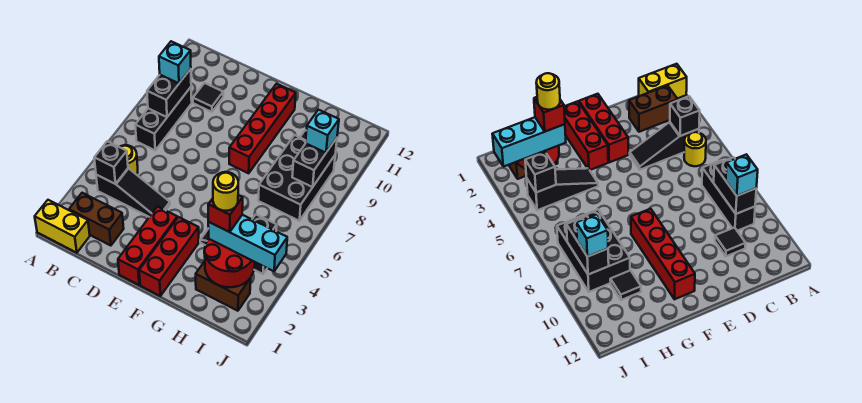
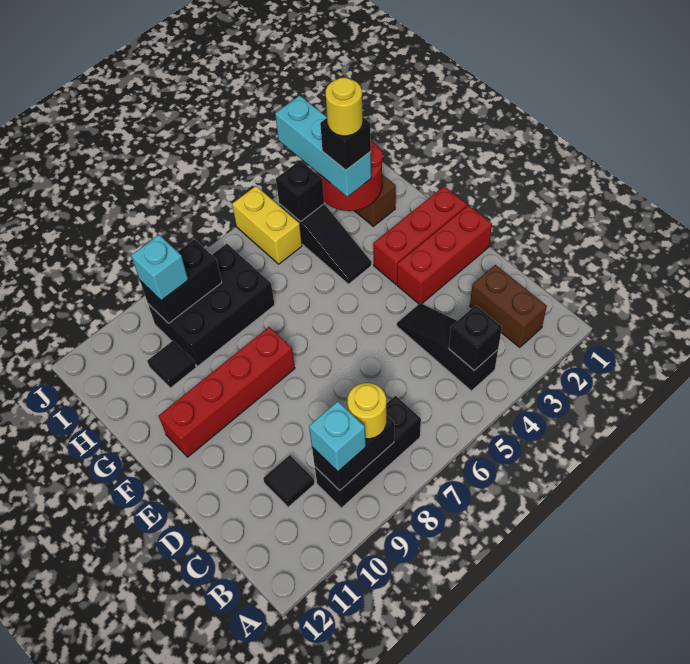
yellow 1x2 brick [35,200,90,253] -> yellow 1x2 brick moved to [232,186,302,264]
yellow 1x1 round brick [120,145,138,175] -> yellow 1x1 round brick moved to [347,383,386,439]
red 1x1 brick [208,195,243,232] -> black 1x1 brick [320,118,371,170]

